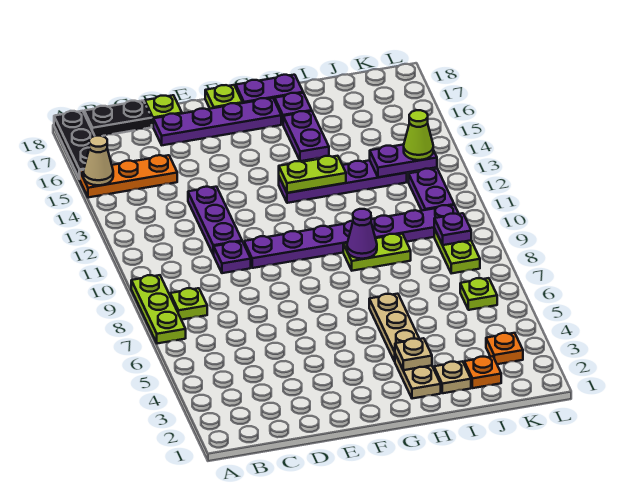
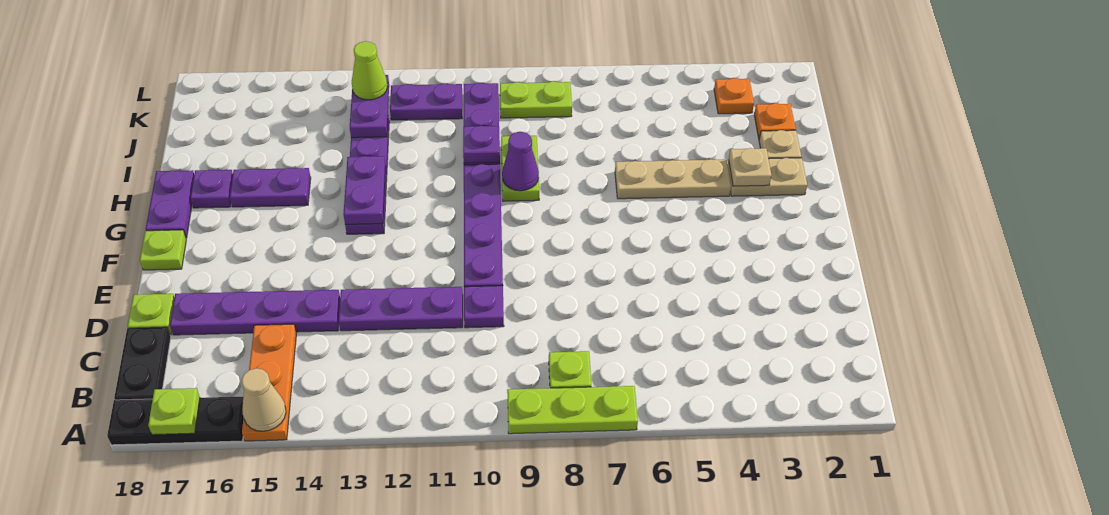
purple 1x4 plate [153,98,281,145] -> purple 1x4 plate turned to [170,290,340,335]
lime 1x2 plate [279,156,346,193] -> purple 1x2 plate [343,156,386,224]
lime 1x1 plate [460,278,497,310] -> lime 1x1 plate moved to [148,388,200,435]
purple 1x1 plate [434,213,471,245] -> purple 1x1 plate moved to [463,126,500,163]

